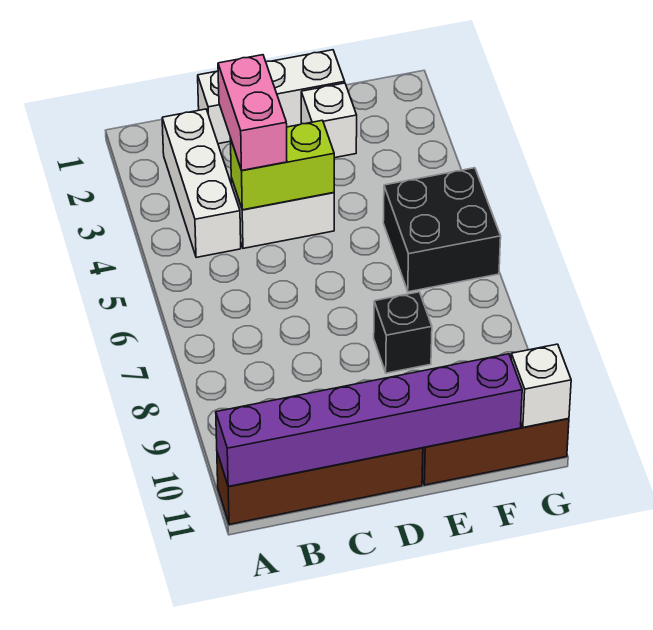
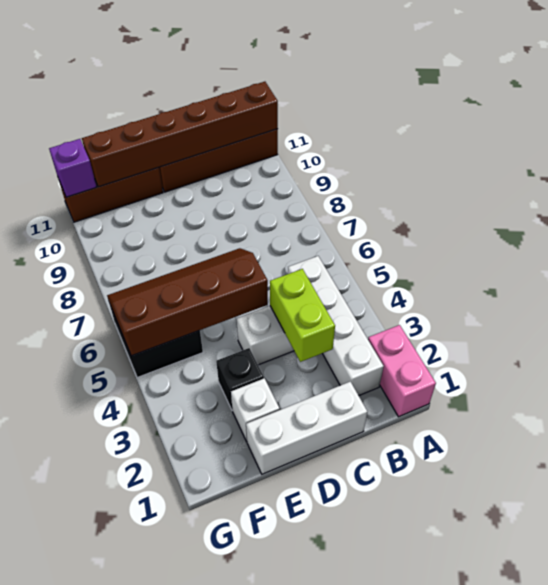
purple 1x6 brick [216,354,522,486] -> brown 1x6 brick [82,82,278,187]
white 1x3 brick [162,109,241,258] -> white 1x4 brick [288,256,384,395]
pink 1x2 brick [218,55,287,170] -> pink 1x2 brick moved to [368,325,436,417]
lime 1x2 brick [230,120,334,210] -> lime 1x2 brick turned to [270,269,335,362]
none -> brown 2x4 slope [107,248,268,356]
black 1x1 brick [374,292,432,373] -> black 1x1 brick moved to [216,348,264,410]
white 1x1 brick [511,344,571,427] -> purple 1x1 brick [49,139,96,197]

